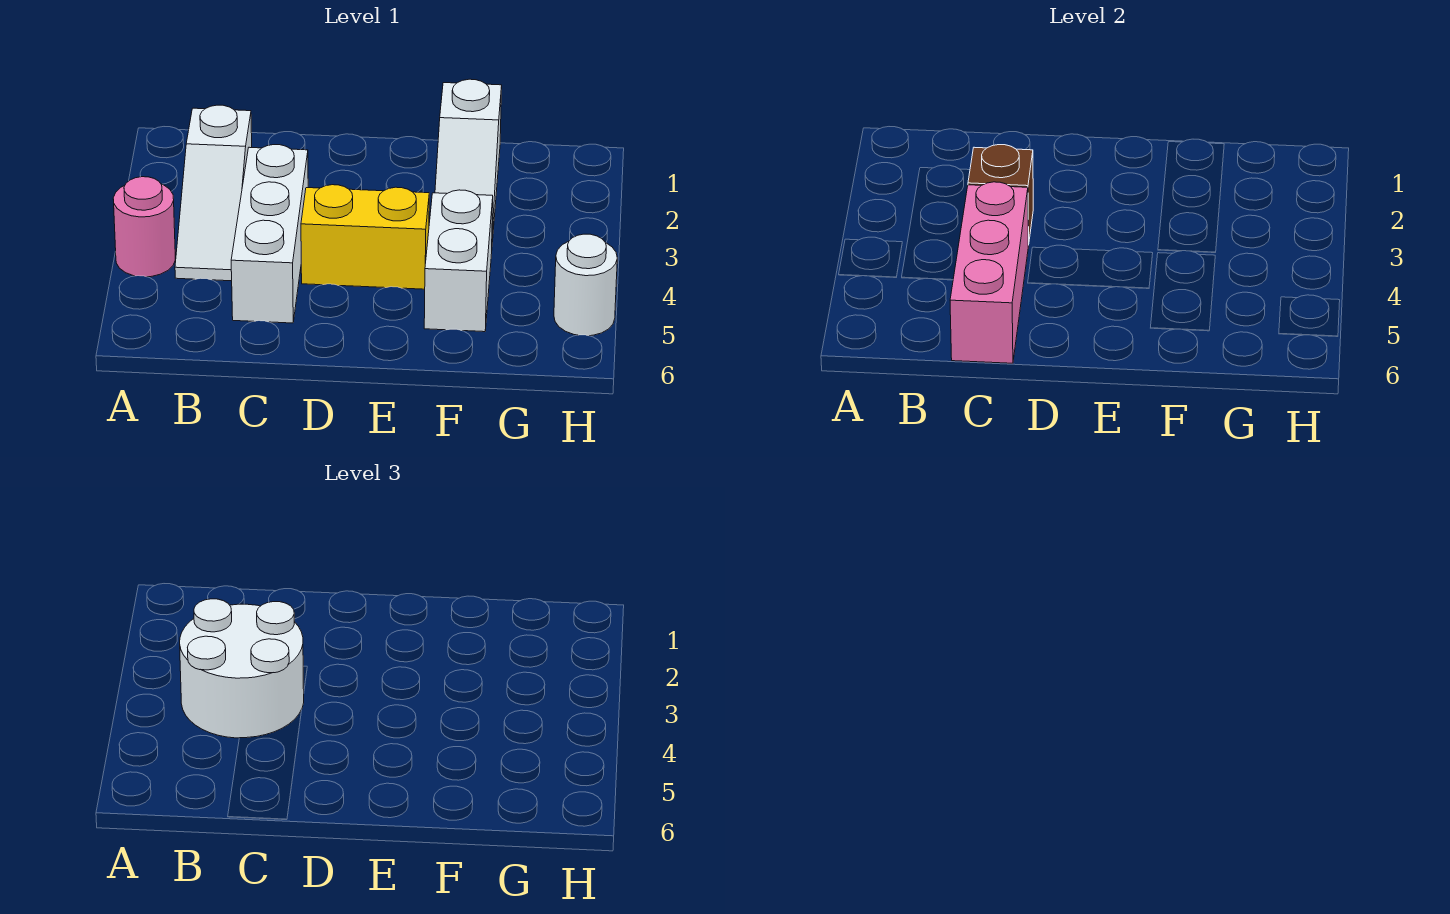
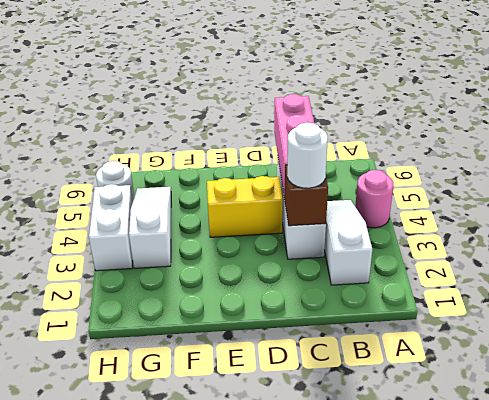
white 2x2 round brick [180,599,304,738] -> white 1x1 round brick [287,122,328,188]
white 1x3 slope [435,79,502,242] -> white 1x3 slope moved to [129,187,171,268]
white 1x2 brick [424,190,493,332] -> white 1x2 brick moved to [89,184,133,271]

